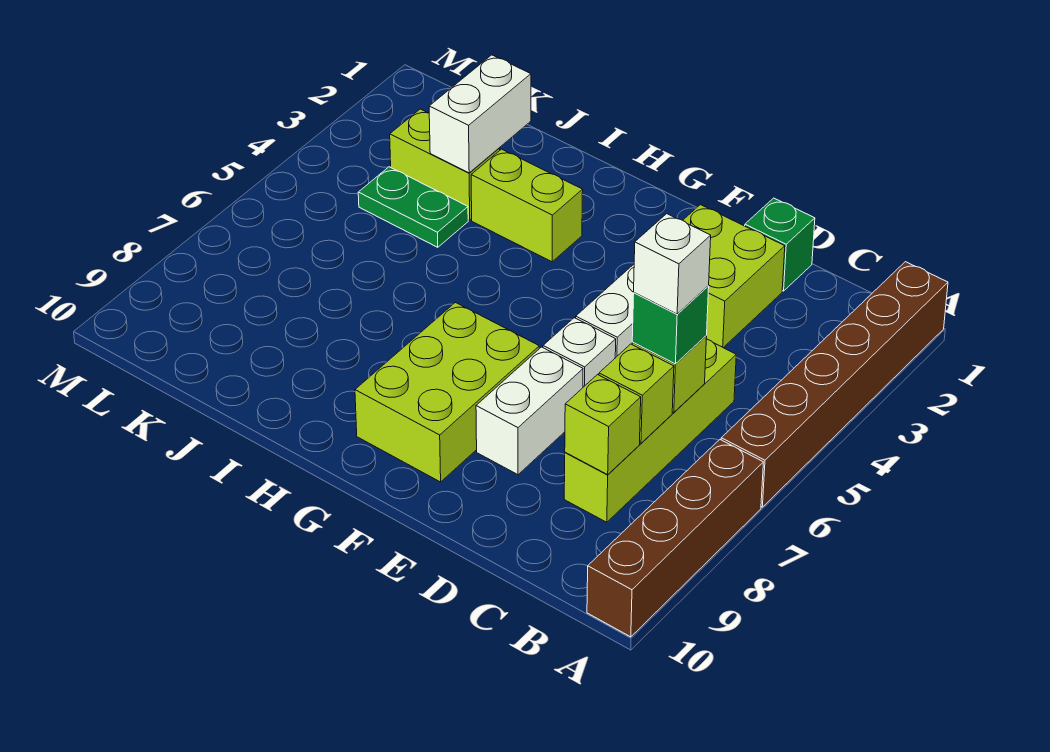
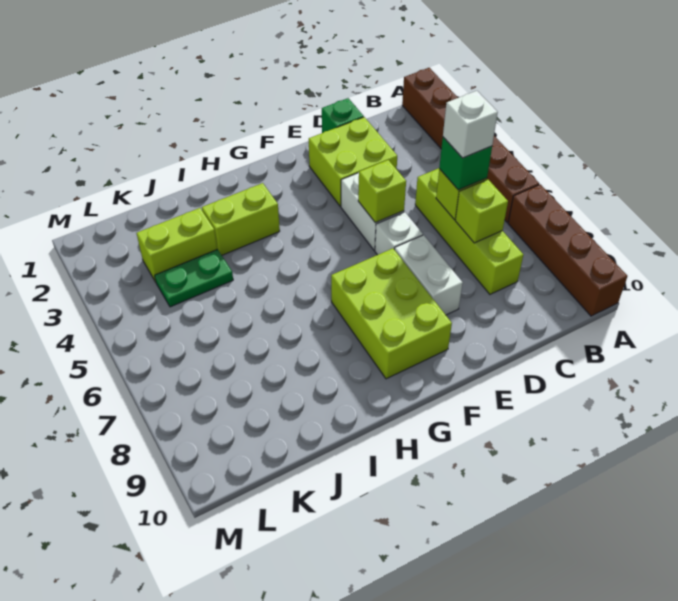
lime 1x1 brick [565,375,641,475] -> lime 1x1 brick moved to [358,160,406,223]
white 1x2 brick [429,55,531,173] -> none

